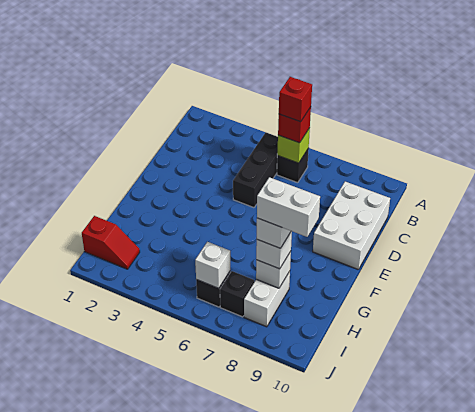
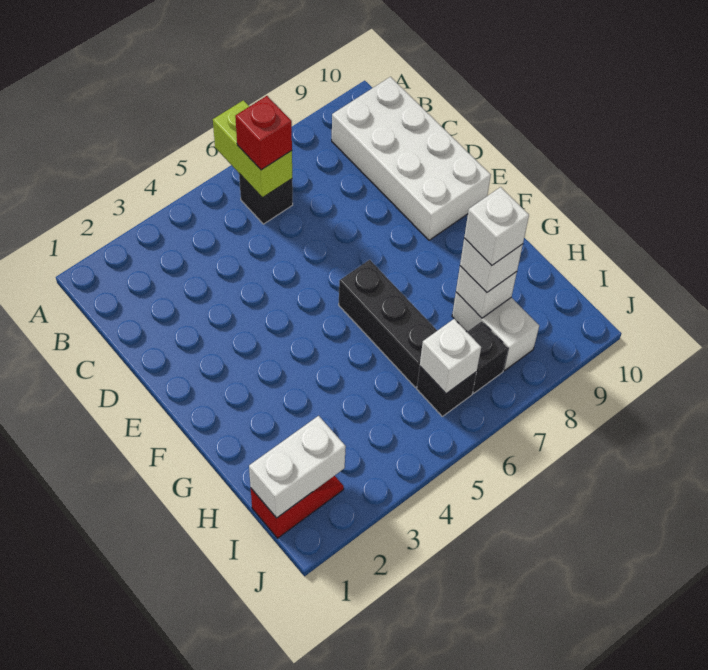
black 1x3 brick [233,132,278,208] -> black 1x3 brick moved to [339,260,437,387]
lime 1x1 brick [277,128,310,163] -> lime 1x2 brick [213,100,292,198]
red 1x1 brick [279,77,312,122] -> none
white 2x3 brick [313,182,390,270] -> white 2x4 brick [332,77,491,240]
white 1x2 brick [257,177,320,237] -> white 1x2 brick moved to [249,416,346,518]

